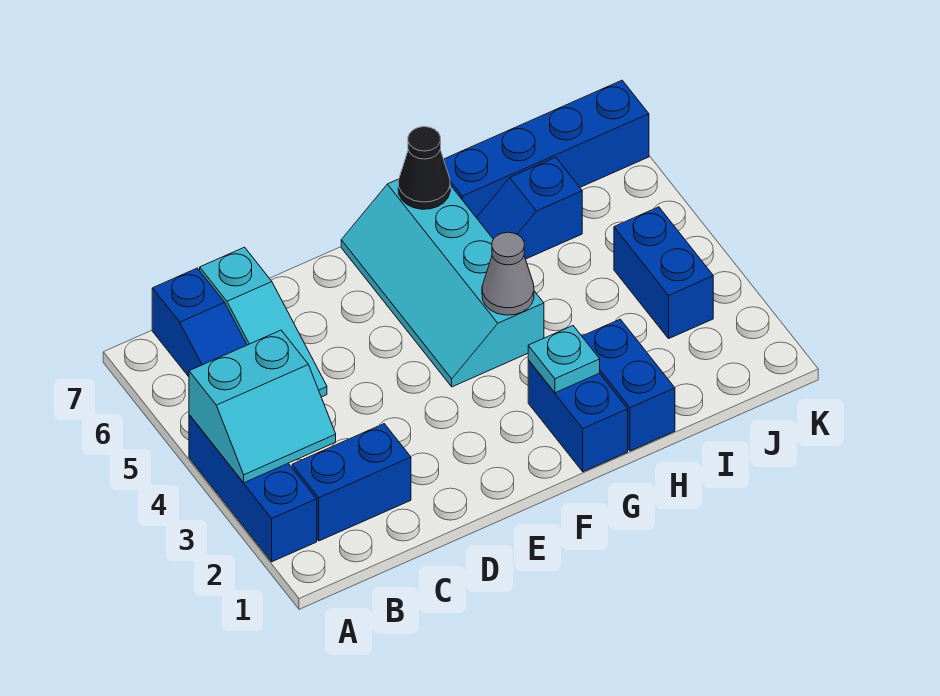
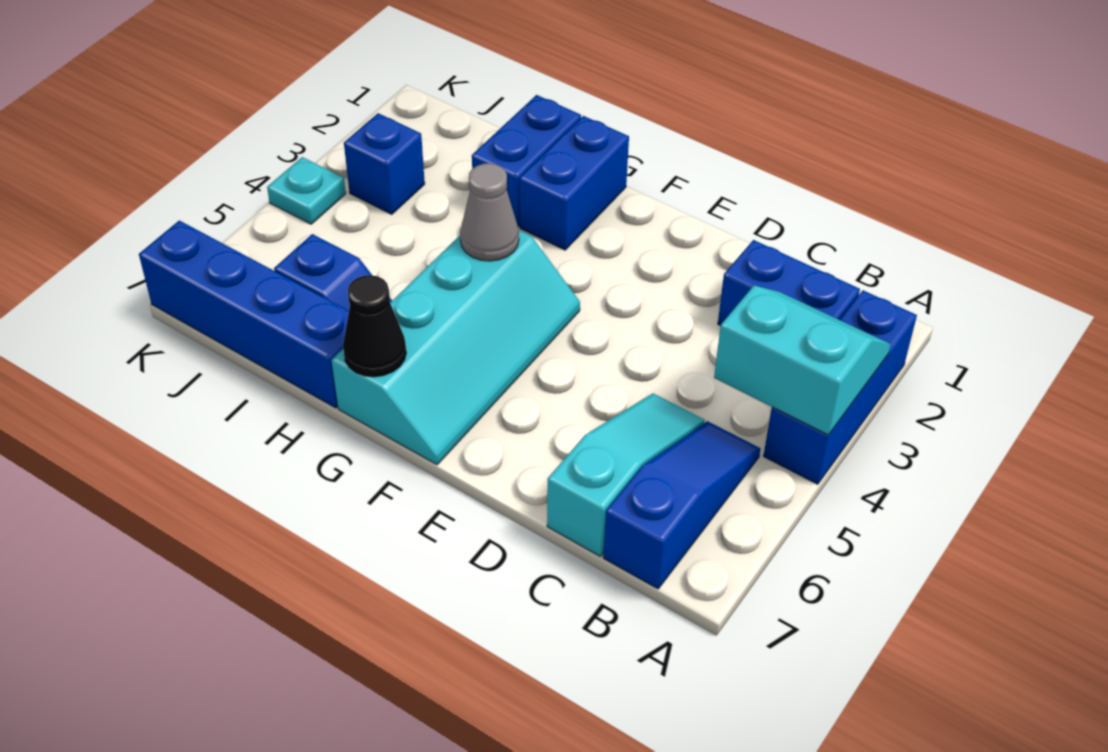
cyan 1x1 plate [528,326,600,393] -> cyan 1x1 plate moved to [267,157,346,224]
blue 1x2 brick [614,207,713,338] -> blue 1x1 brick [344,113,425,214]

